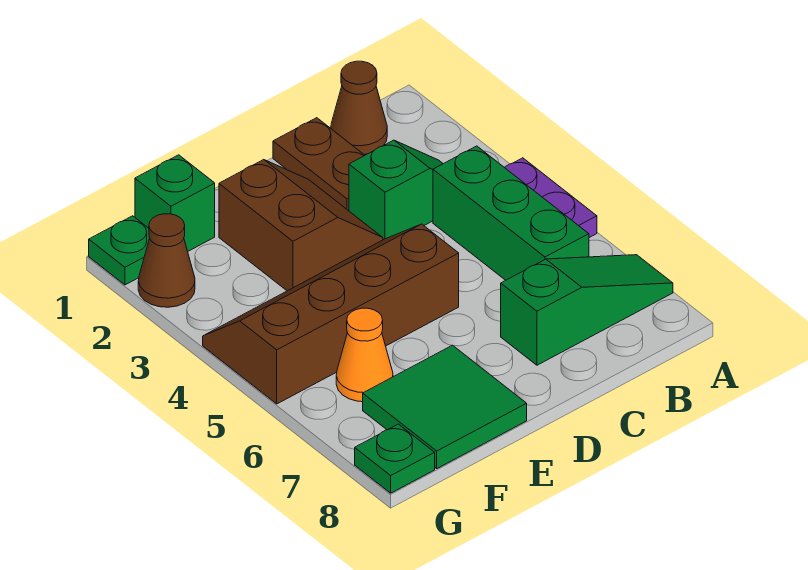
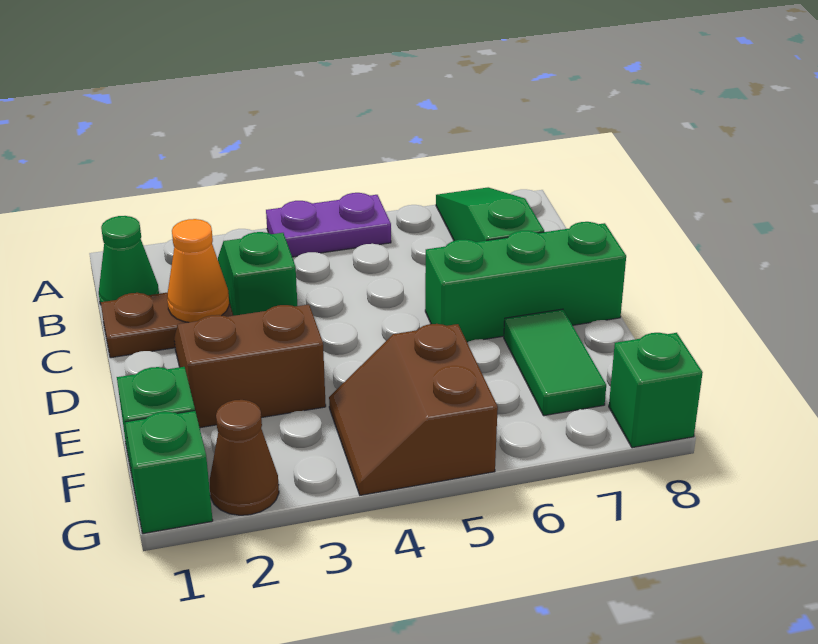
brown 1x1 cone [331,61,387,154] -> green 1x1 cone [99,216,159,304]
green 1x3 brick [433,146,589,280] -> green 1x3 brick moved to [425,222,626,342]
brown 2x4 slope [203,224,459,404] -> brown 2x2 slope [329,324,498,495]
green 2x2 tile [363,345,527,468] -> green 1x2 tile [504,309,606,416]
orange 1x1 cone [336,308,393,402] -> orange 1x1 cone moved to [167,219,229,322]
green 1x1 plate [89,216,150,285] -> green 1x1 brick [125,411,213,534]
green 1x1 plate [355,424,435,493] -> green 1x1 brick [609,333,703,448]

